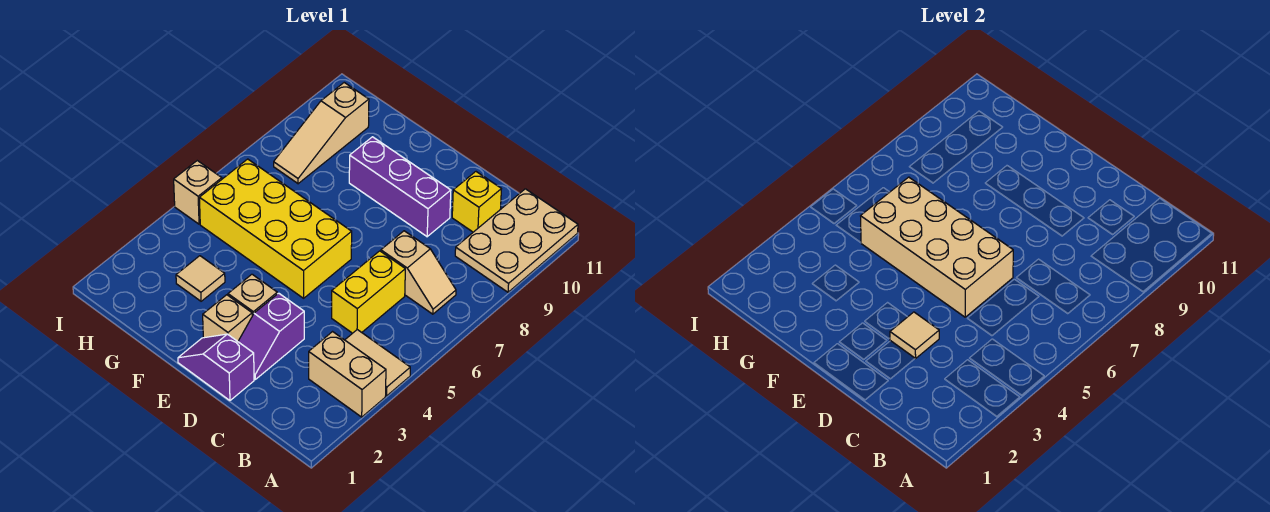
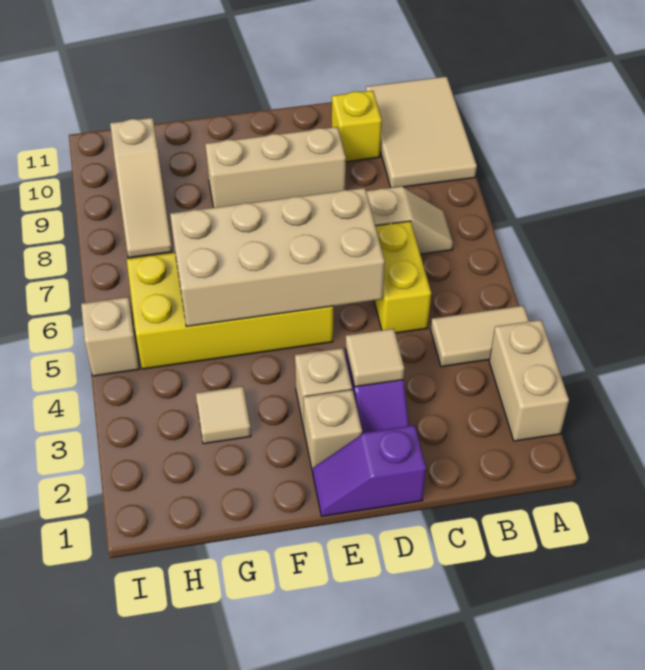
tan 1x2 brick [309,332,386,417] -> tan 1x2 brick turned to [489,320,569,441]
tan 2x3 plate [455,189,578,292] -> tan 2x3 tile [366,77,477,188]
purple 1x3 brick [349,137,451,237] -> tan 1x3 brick [205,127,346,208]

